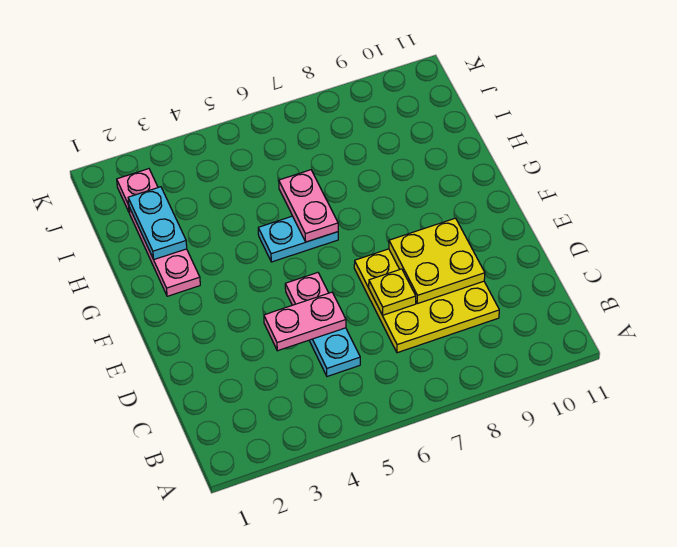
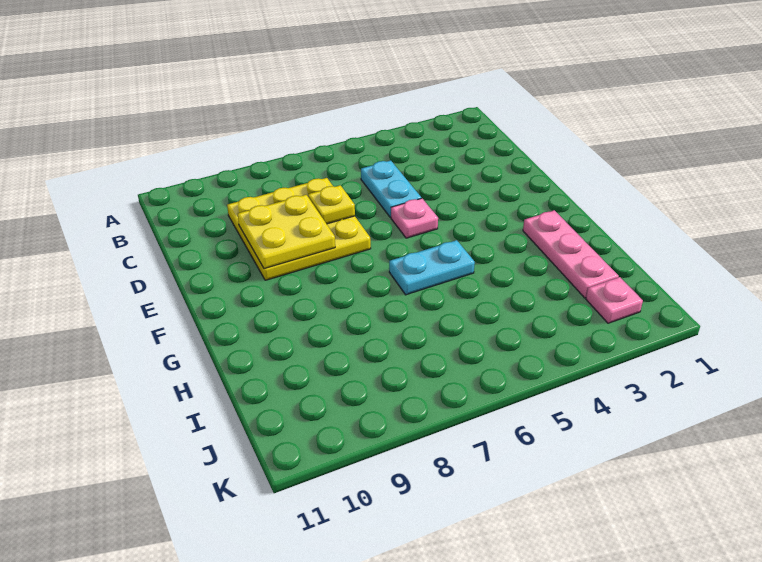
pink 1x2 plate [264,292,346,351] -> none
pink 1x2 plate [279,170,338,242] -> none
cyan 1x2 plate [128,187,187,259] -> none

